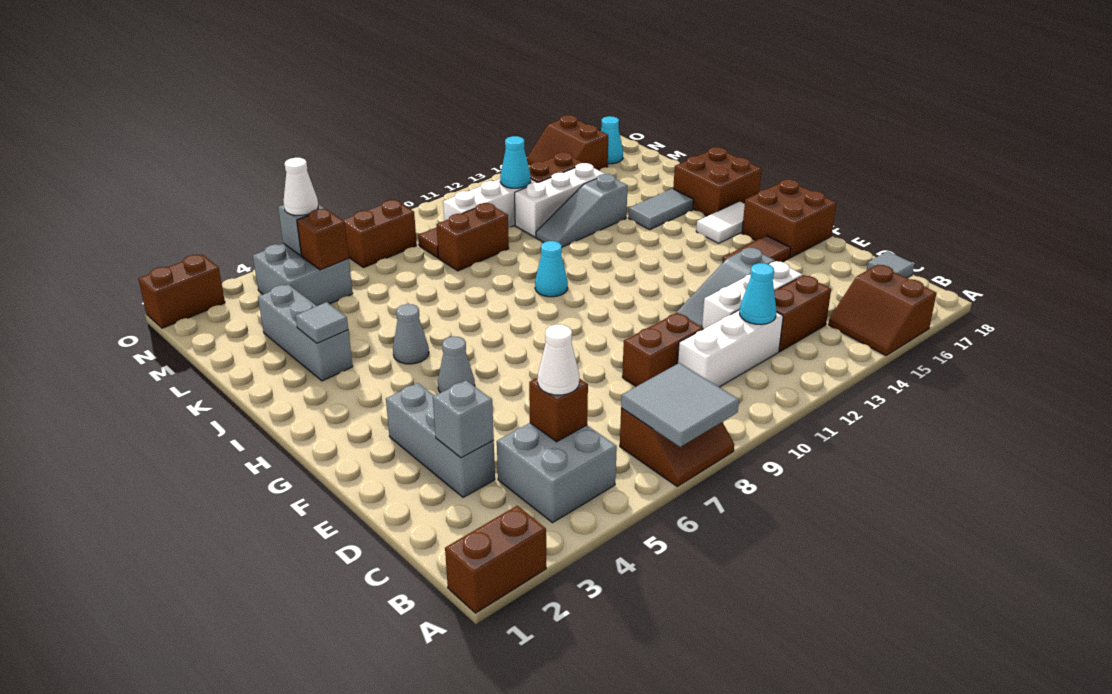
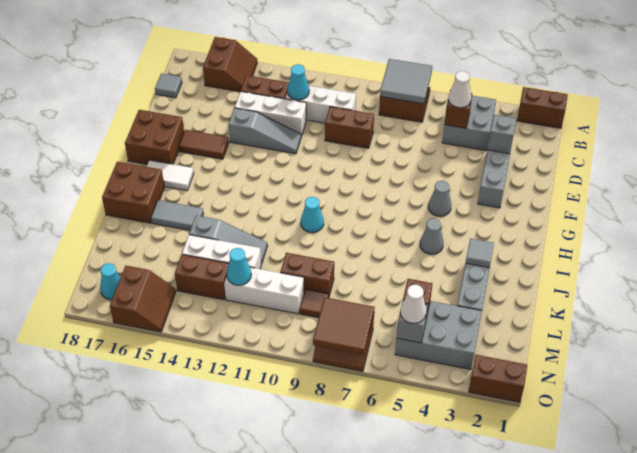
grey 2x2 brick [253,243,353,306] -> grey 2x3 brick [395,301,482,369]
none -> brown 2x2 tile [313,297,375,355]

